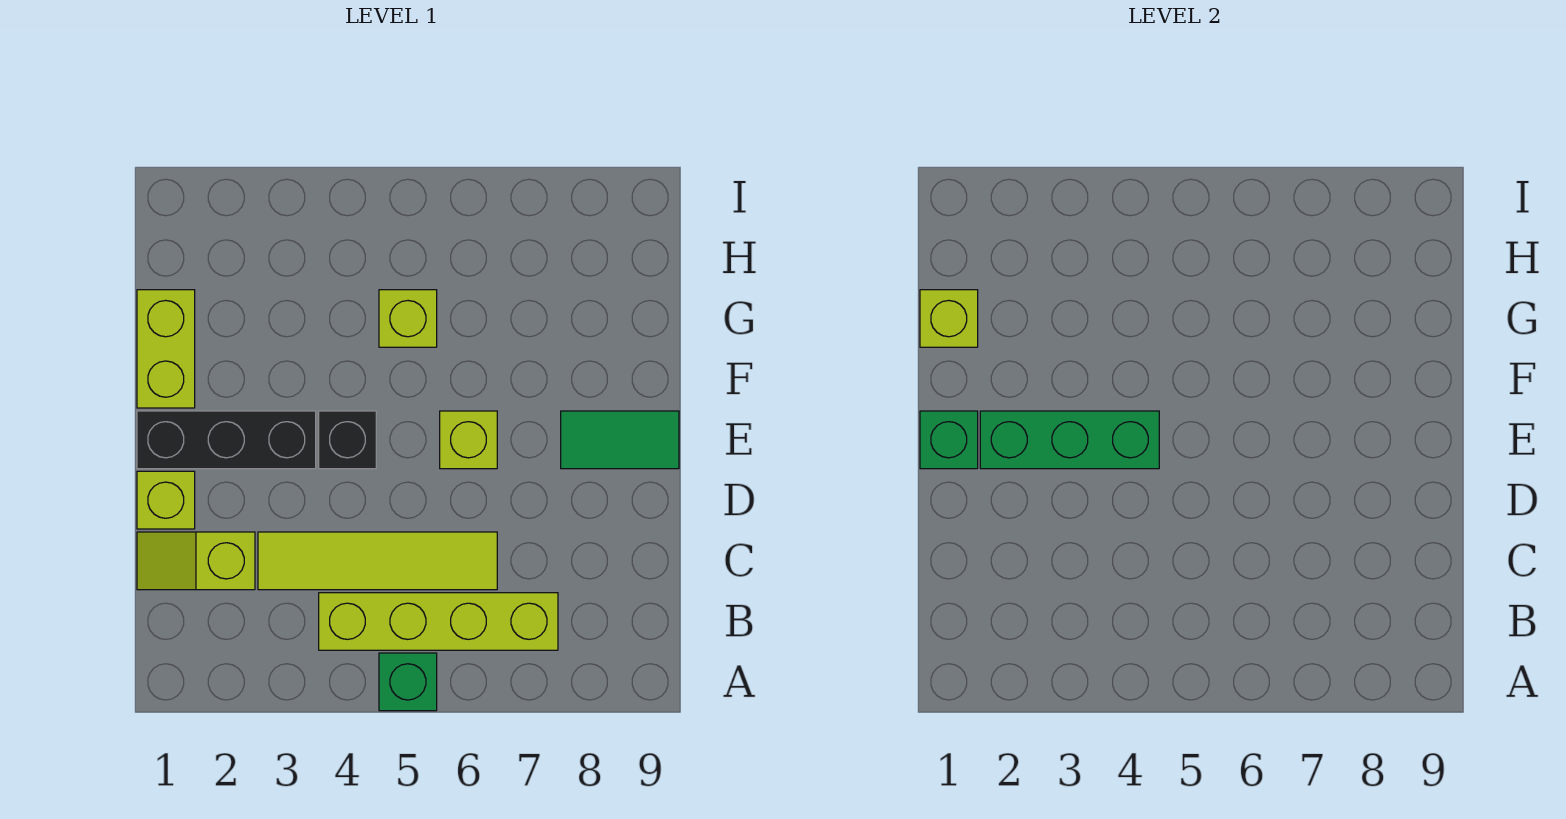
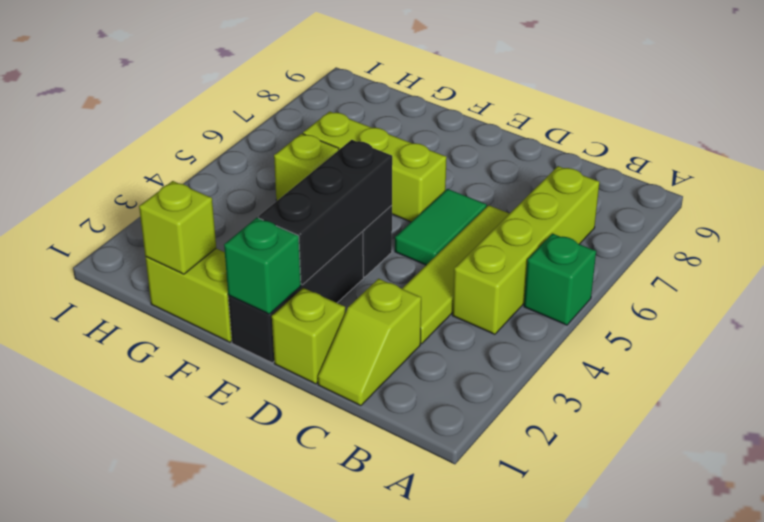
green 1x3 brick [980,411,1159,469] -> black 1x3 brick [259,140,392,285]
lime 1x1 brick [440,411,497,469] -> lime 1x3 brick [303,111,447,222]
green 1x2 tile [561,411,679,469] -> green 1x2 tile moved to [395,189,487,265]

